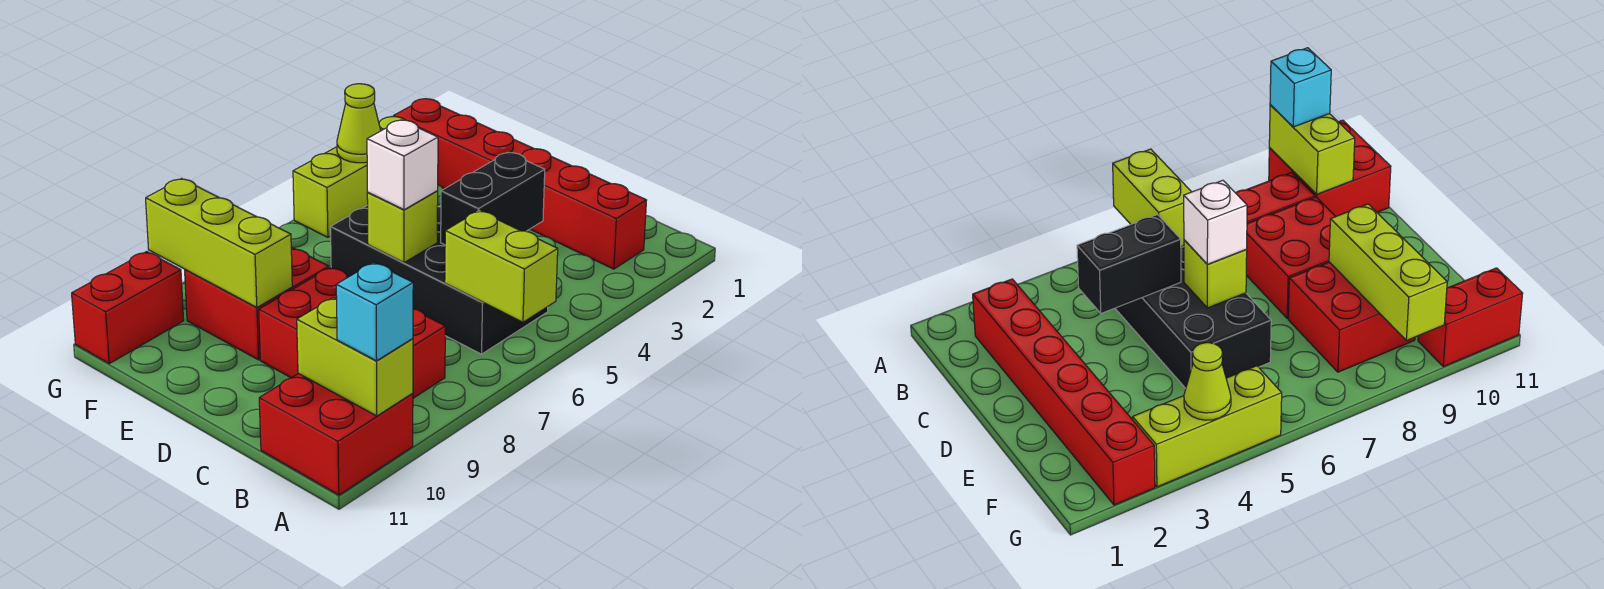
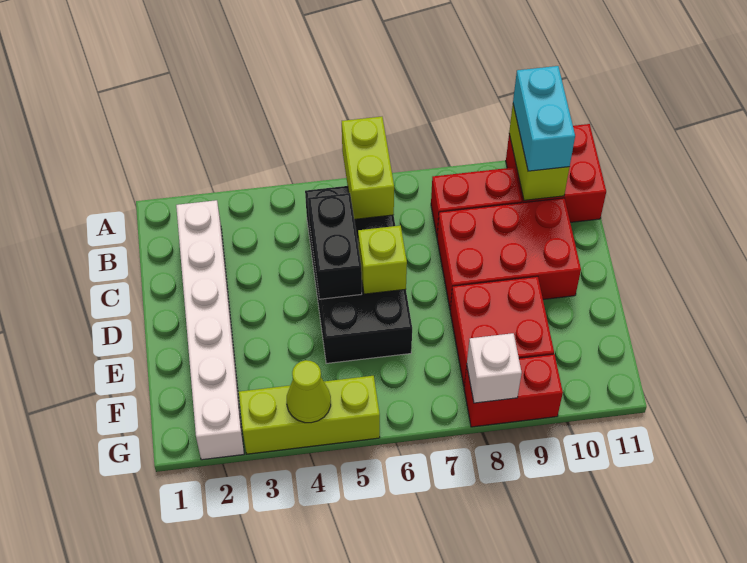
cyan 1x1 brick [336,262,413,361] -> cyan 1x2 brick [513,66,575,171]
red 1x6 brick [394,99,647,269] -> white 1x6 brick [176,200,244,460]
black 1x2 brick [441,152,545,245] -> black 1x2 brick turned to [308,193,362,299]
red 2x2 brick [259,267,349,378] -> red 2x3 brick [437,198,581,309]
white 1x1 brick [367,120,438,210] -> white 1x1 brick moved to [467,333,522,403]
lime 1x3 brick [146,179,292,308] -> none
red 1x2 brick [72,252,184,364] -> red 1x2 brick moved to [464,354,563,427]

